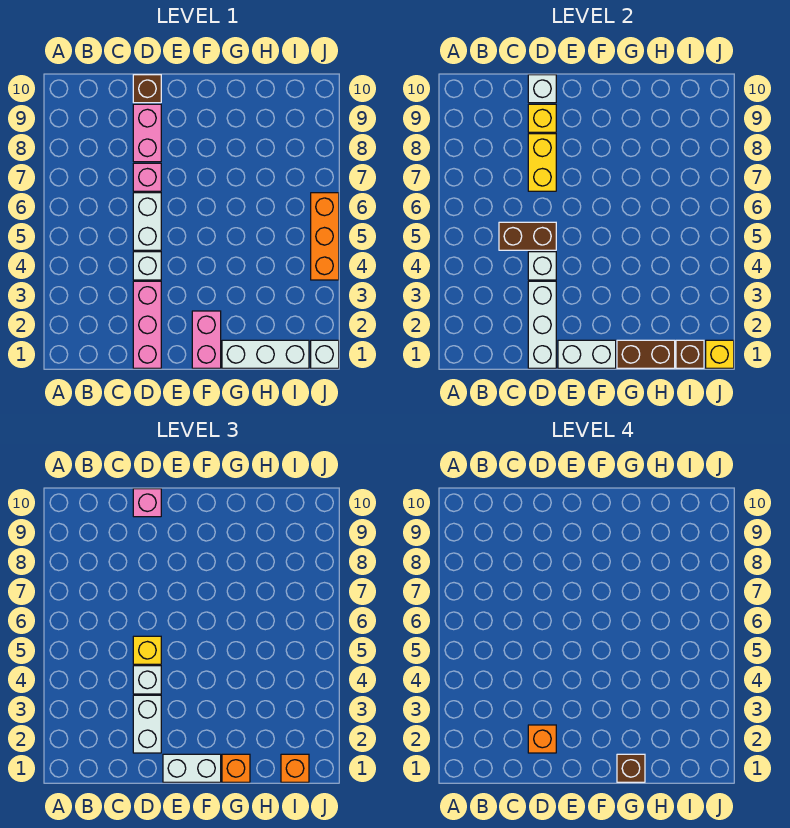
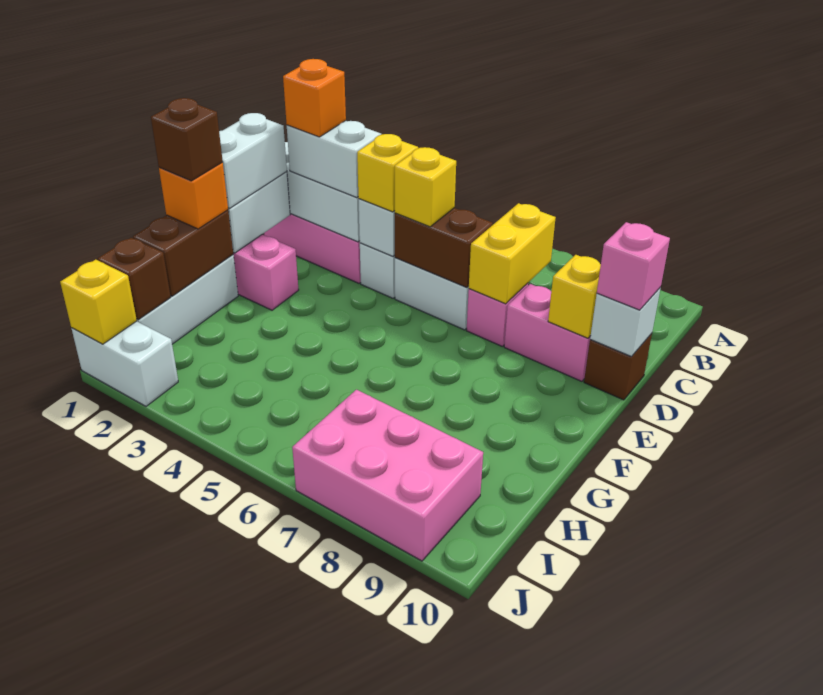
brown 1x2 brick [499,222,556,250] -> brown 1x2 brick turned to [395,208,493,287]
white 1x1 brick [133,666,161,694] -> yellow 1x1 brick [357,134,418,212]
yellow 1x2 brick [528,134,556,191] -> yellow 1x2 brick turned to [469,203,556,304]
orange 1x1 brick [281,754,309,782] -> none
none -> pink 2x3 brick [292,390,483,561]
white 1x1 brick [311,340,339,368] -> white 1x2 brick [71,321,178,406]
orange 1x3 brick [311,193,339,280] -> none

